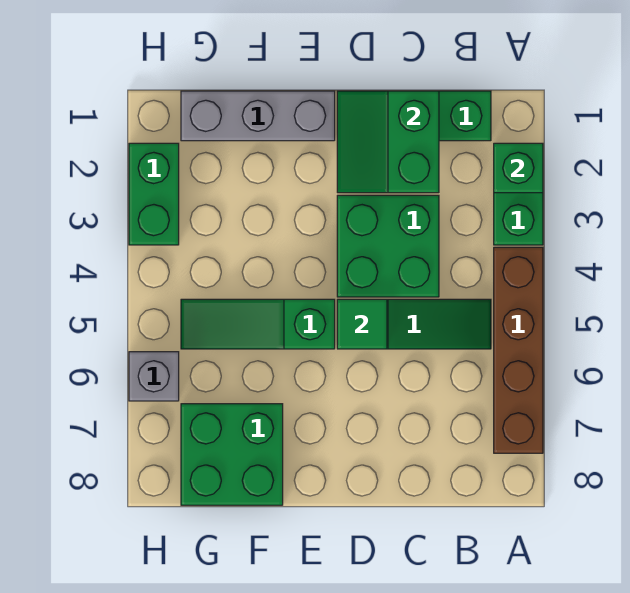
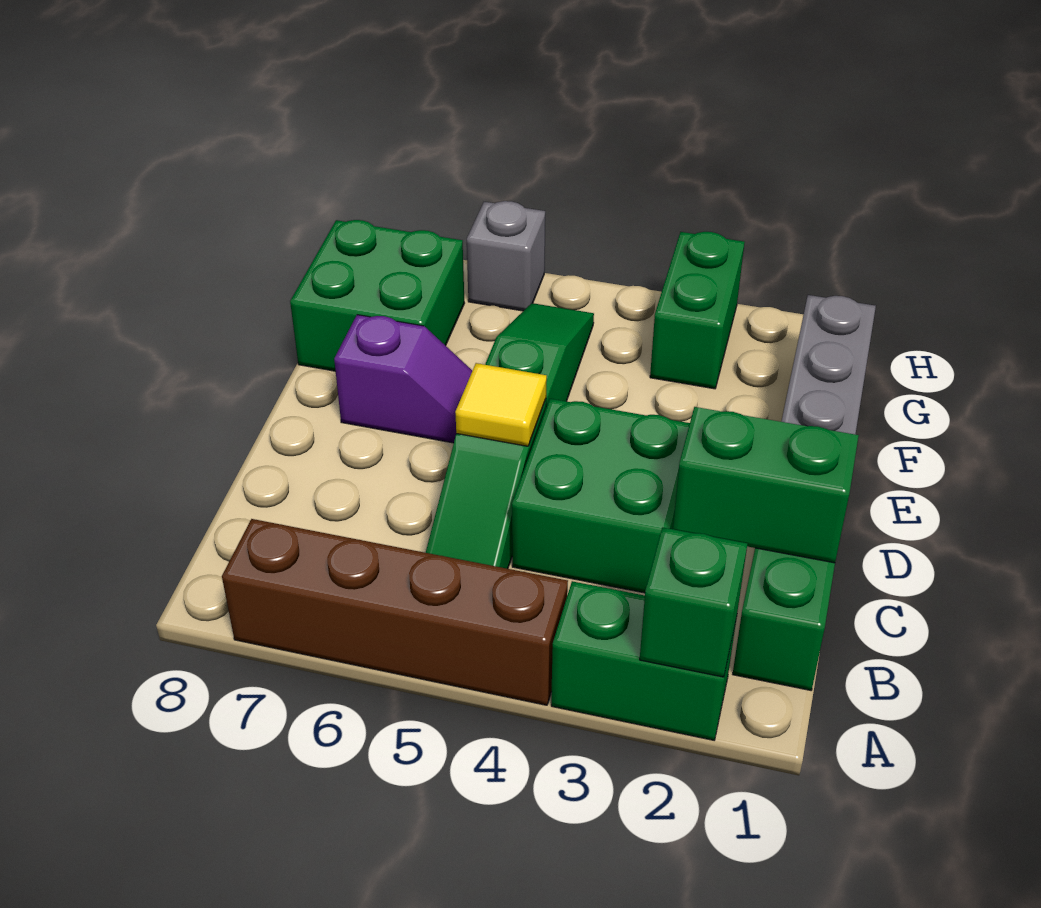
green 1x1 tile [337,299,387,349] -> yellow 1x1 tile [455,363,547,446]
none -> purple 1x2 slope [334,315,472,443]
green 1x2 brick [129,143,179,245] -> green 1x2 brick turned to [650,232,745,389]

